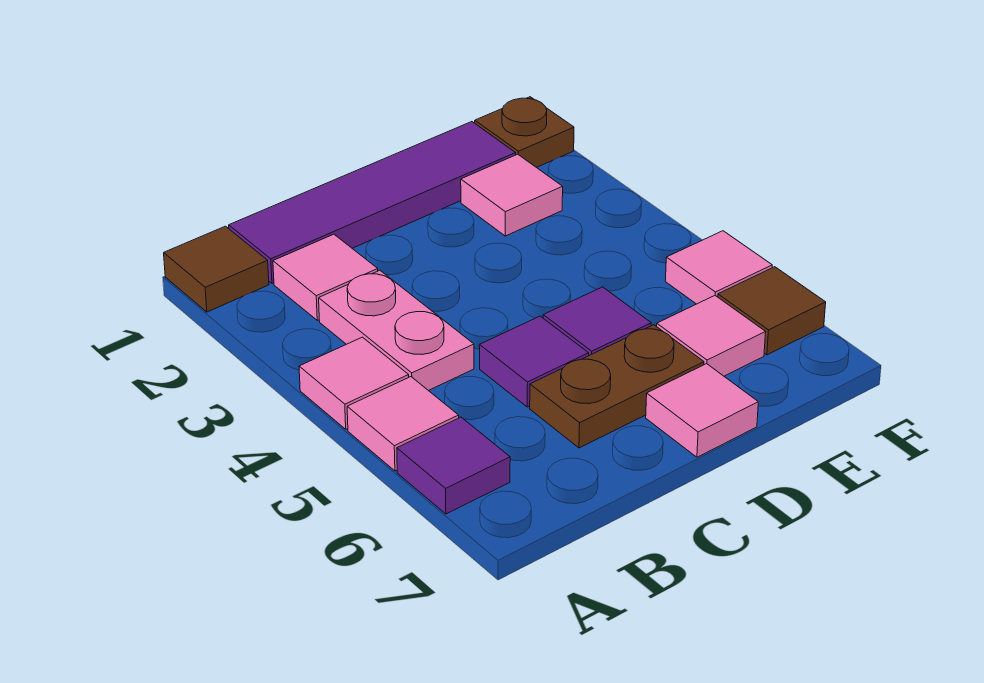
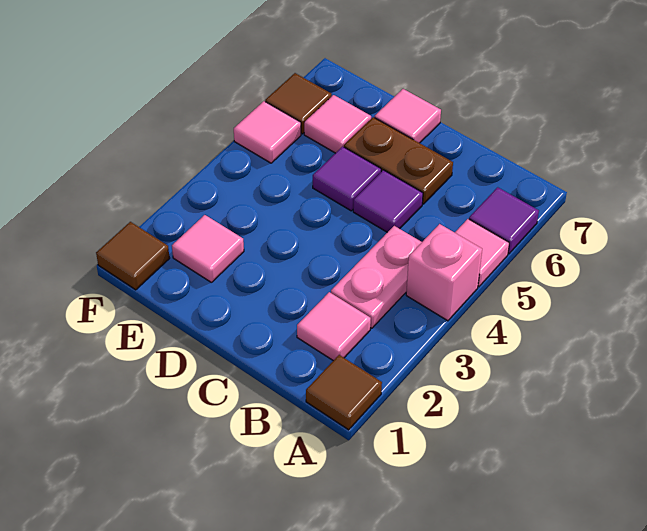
pink 1x1 tile [299,337,409,429] -> pink 1x1 brick [406,224,482,321]
purple 1x4 tile [229,122,516,283] -> none
brown 1x1 plate [475,97,574,168] -> brown 1x1 tile [96,222,170,290]

